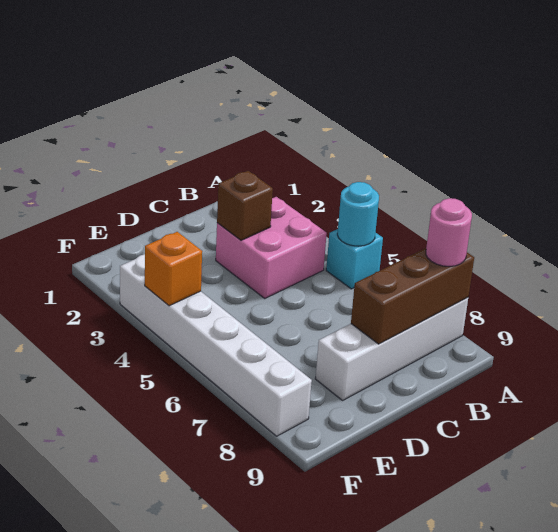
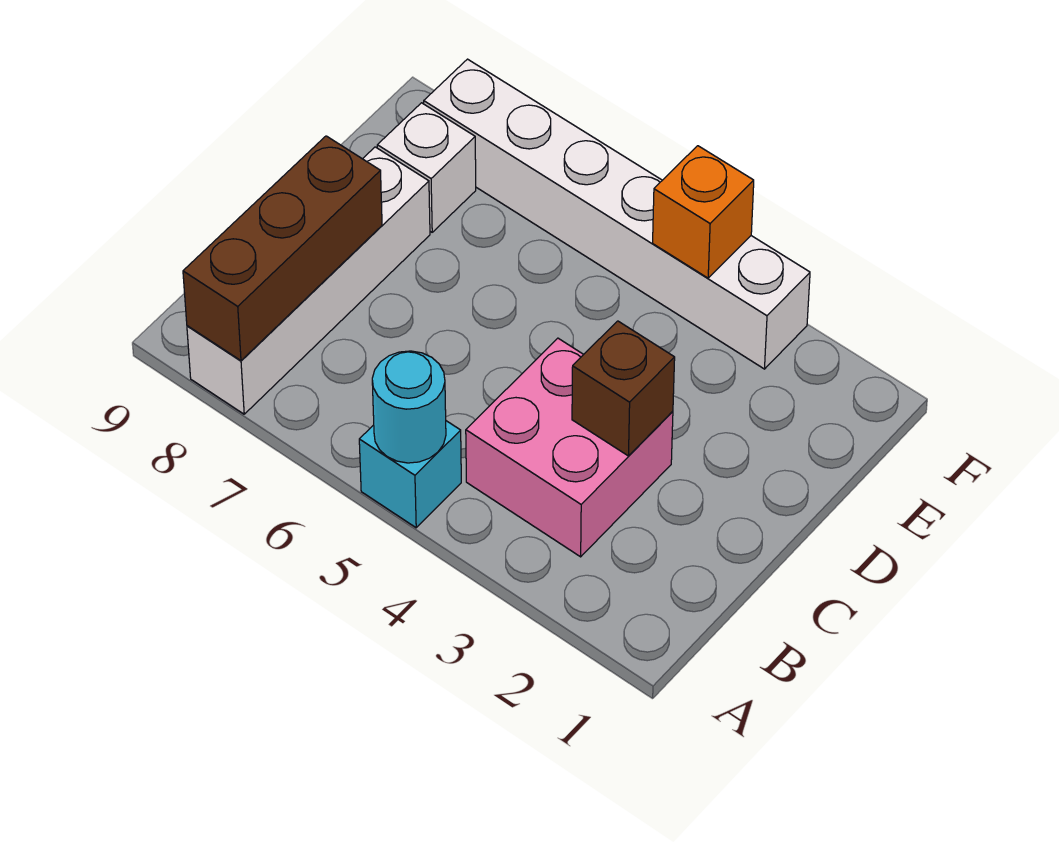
pink 1x1 round brick [426,198,472,266] -> none
none -> white 1x1 brick [377,103,476,232]

